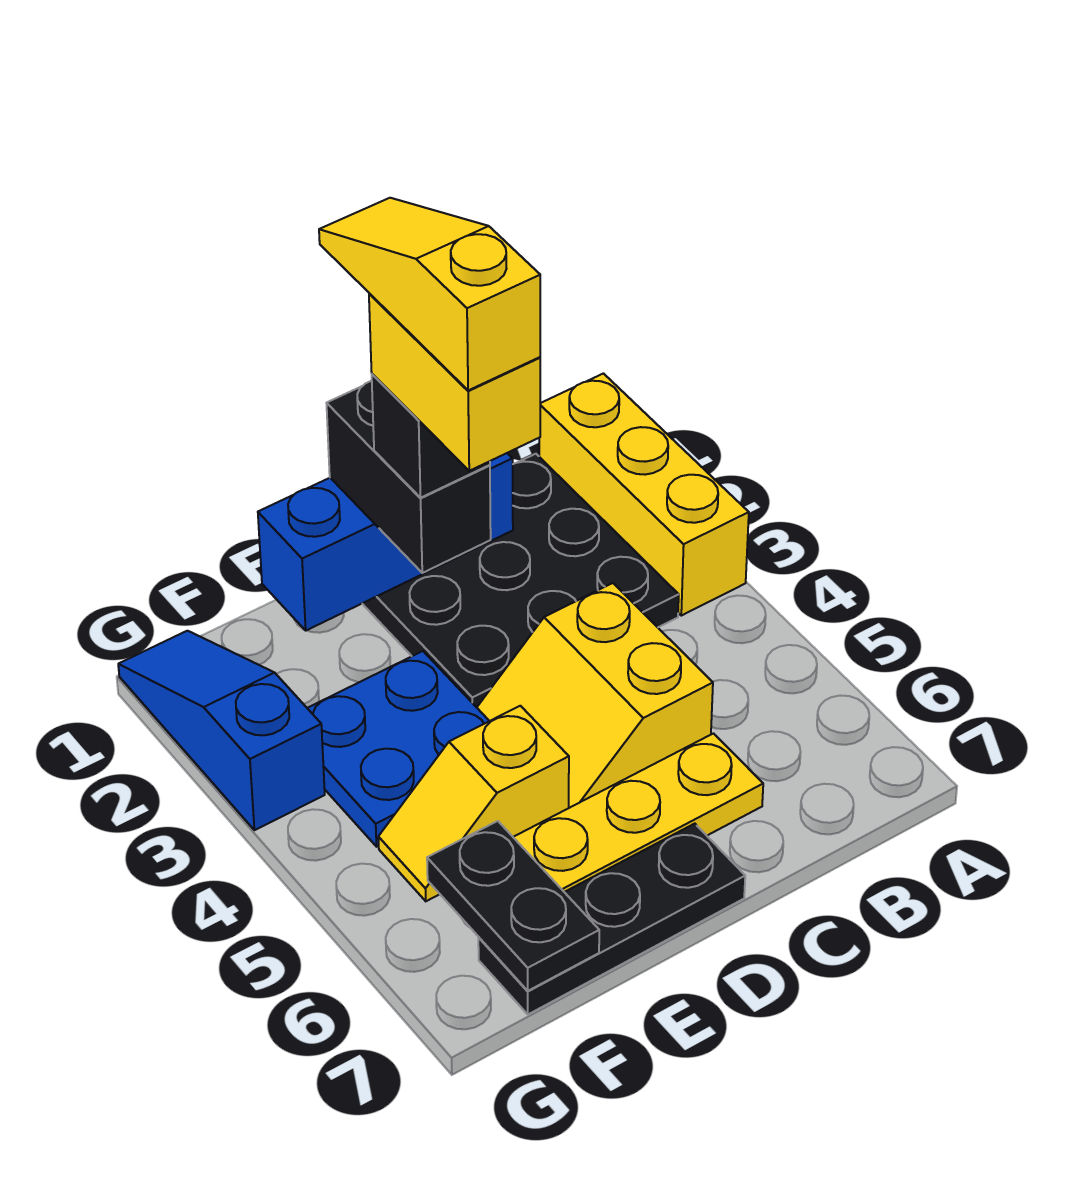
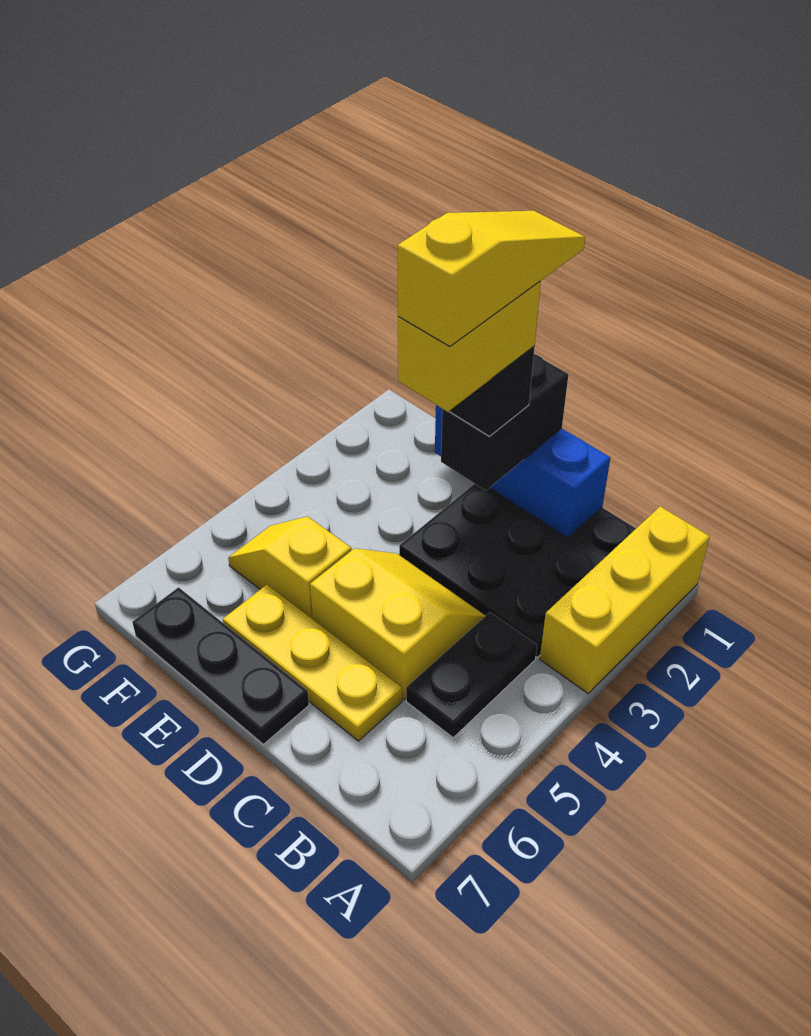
yellow 2x2 slope [477,583,713,808] -> yellow 2x2 slope turned to [310,548,485,700]
blue 2x2 plate [307,651,489,847] -> none
black 1x2 plate [427,821,599,991] -> black 1x2 plate moved to [406,612,537,738]
blue 1x3 slope [118,631,325,830] -> none

